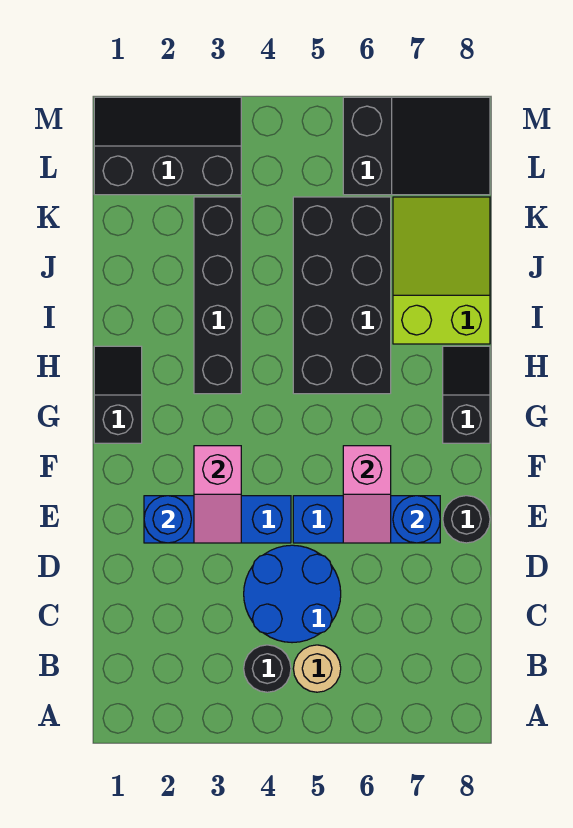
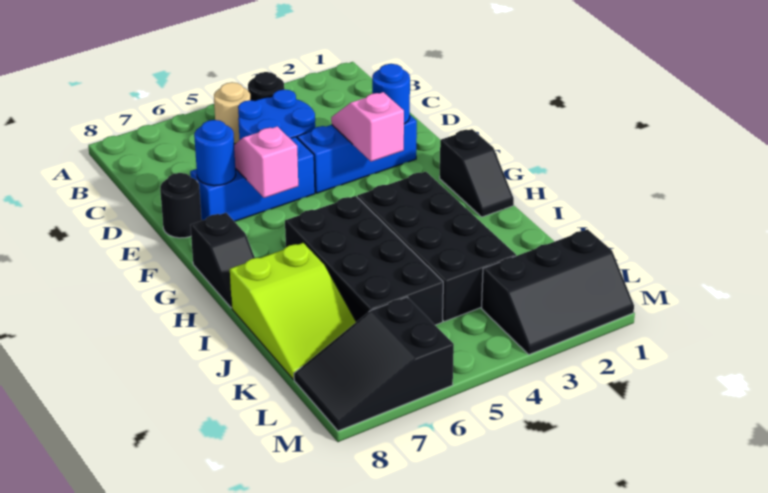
black 1x4 brick [194,197,241,394] -> black 2x4 brick [357,172,516,321]

